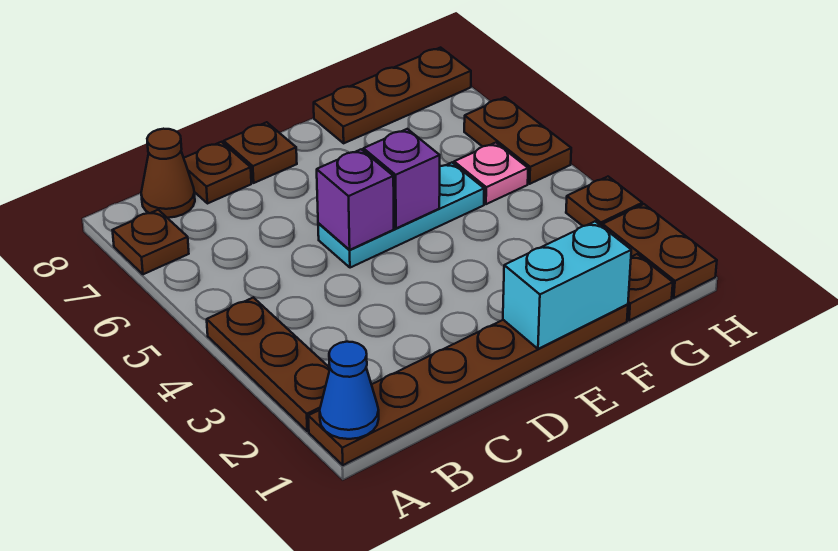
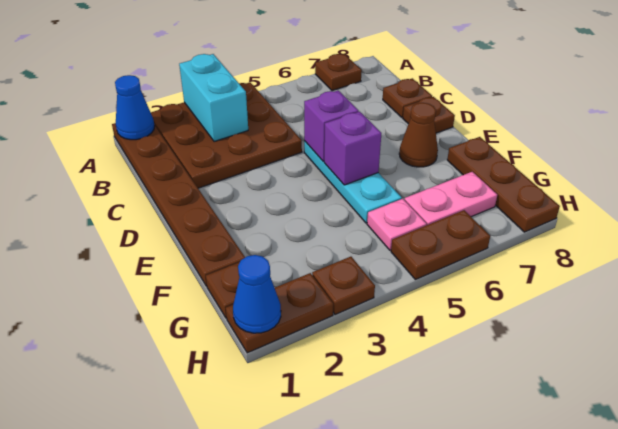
brown 1x3 plate [207,297,330,431] -> brown 3x3 plate [151,82,302,188]
brown 1x1 cone [141,129,195,218] -> brown 1x1 cone moved to [399,103,438,167]
cyan 1x2 brick [503,221,631,349] -> cyan 1x2 brick moved to [179,54,248,142]
none -> pink 1x2 plate [404,172,497,225]
none -> blue 1x1 cone [233,255,281,333]

